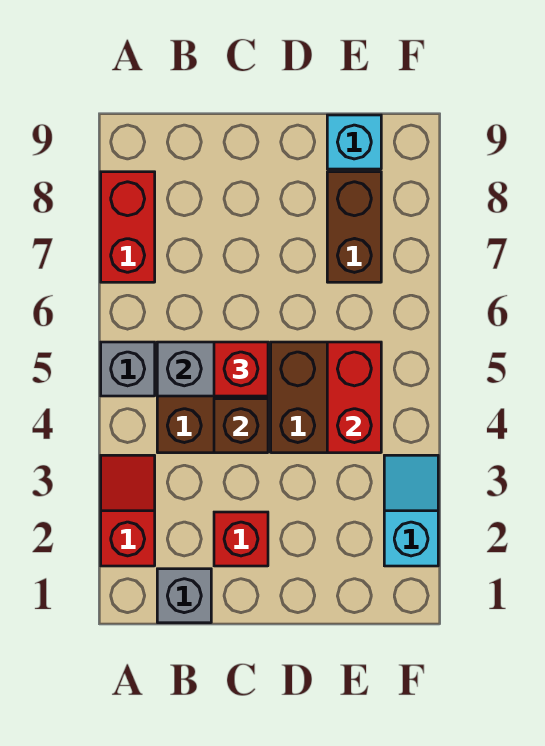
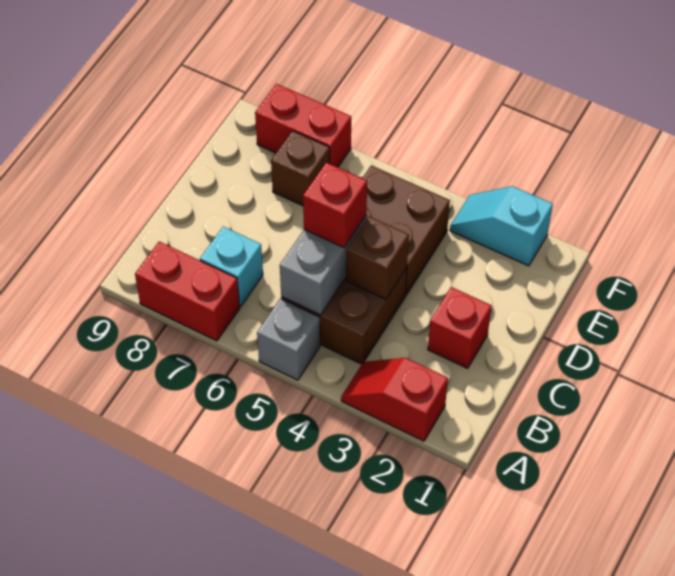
grey 1x1 brick [157,569,211,623] -> none
red 1x2 brick [327,342,381,453] -> red 1x2 brick moved to [255,84,351,167]
brown 1x2 brick [327,172,381,282] -> brown 1x1 brick [271,131,330,206]
cyan 1x1 brick [327,115,381,169] -> cyan 1x1 brick moved to [200,227,263,307]

